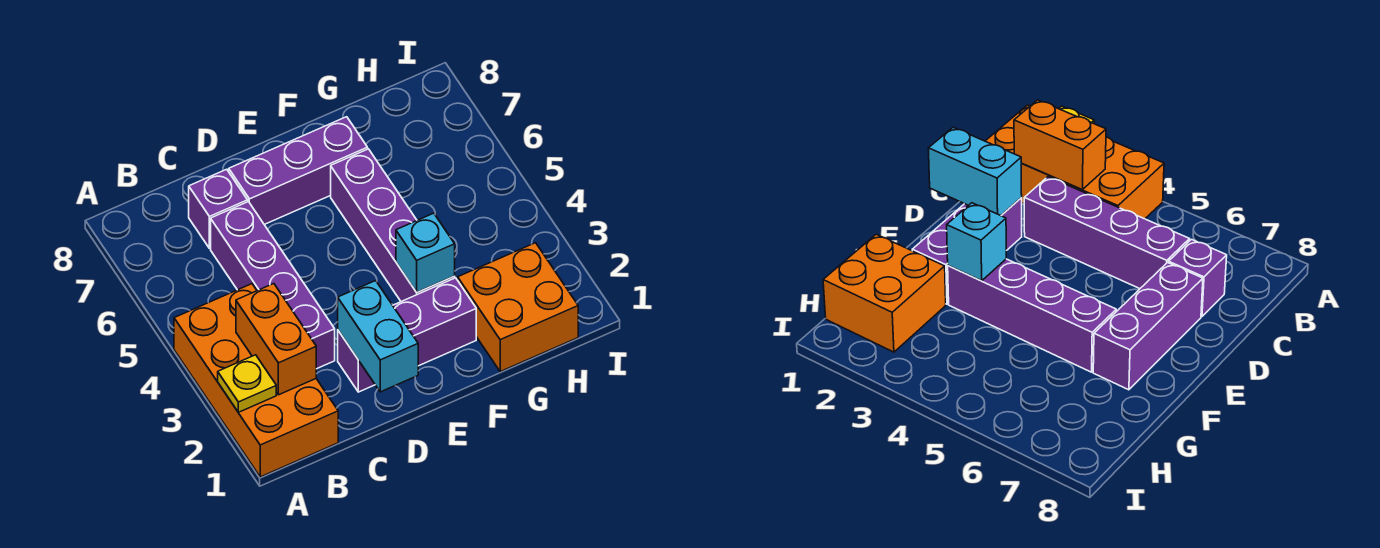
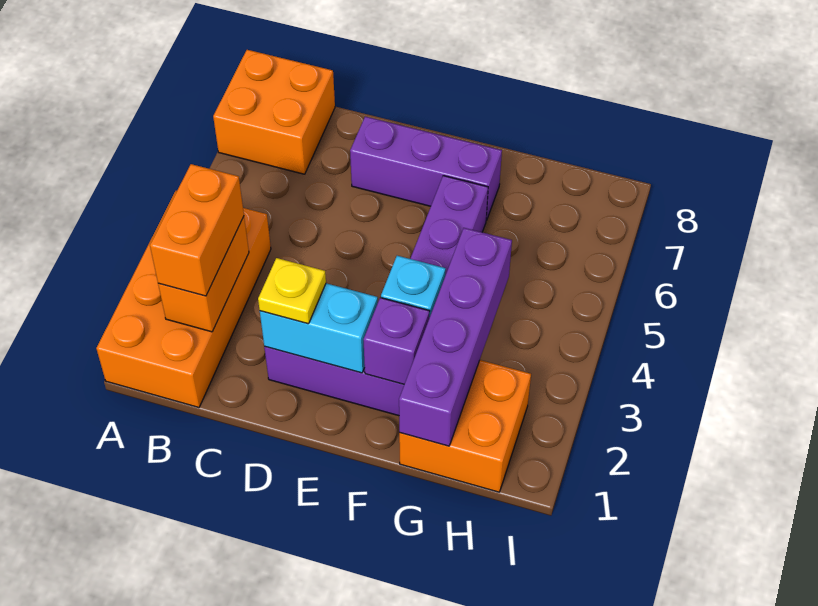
yellow 1x1 plate [218,355,276,412] -> yellow 1x1 plate moved to [258,258,326,324]
none -> orange 2x2 brick [213,50,335,174]
none -> orange 1x2 brick [150,164,244,296]
purple 1x4 brick [211,202,335,369] -> purple 1x4 brick moved to [399,228,512,446]
purple 1x1 brick [189,169,248,249] -> purple 1x1 brick moved to [363,298,429,384]
cyan 1x2 brick [338,281,418,392] -> cyan 1x2 brick turned to [260,283,378,373]

